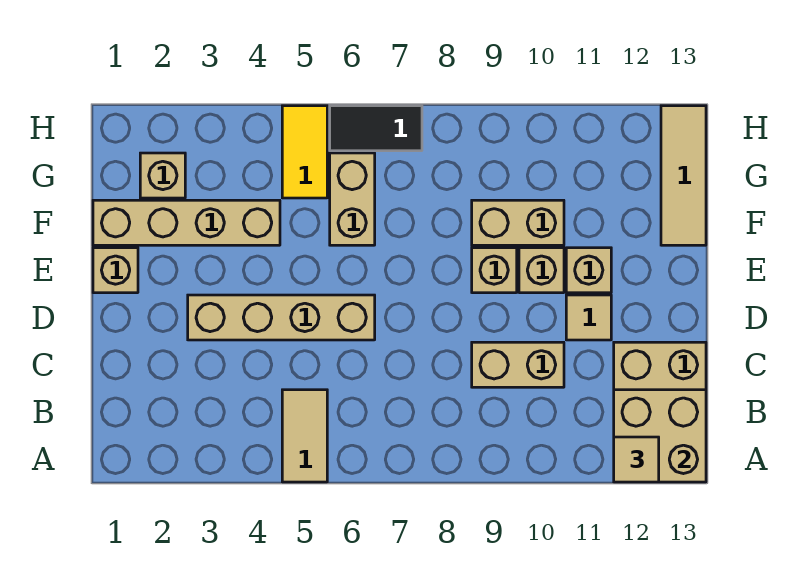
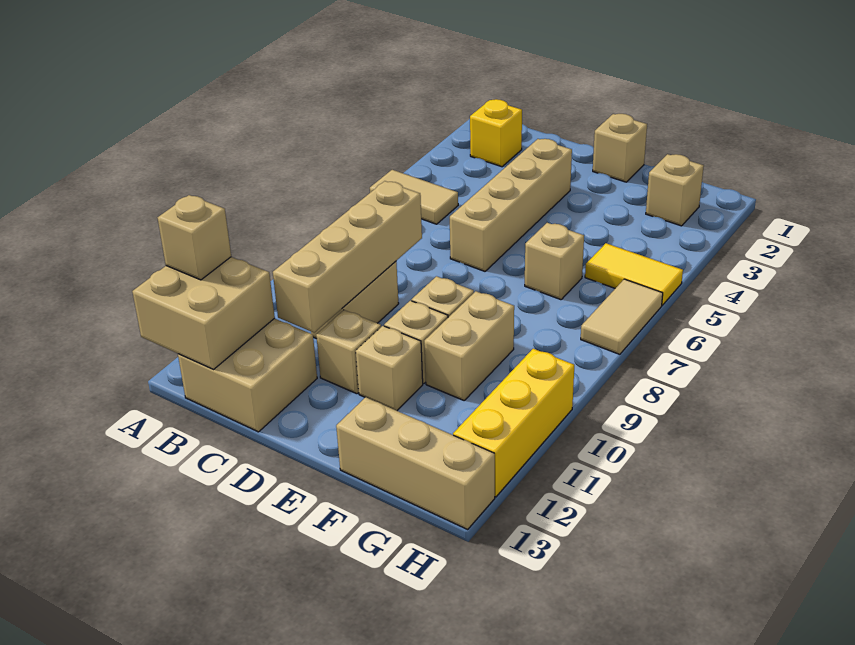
tan 1x1 tile [614,437,659,482] -> tan 1x1 brick [158,195,231,280]
none -> yellow 1x1 brick [470,99,522,167]
tan 1x1 tile [566,295,611,340] -> tan 1x1 brick [316,310,381,394]
tan 1x4 brick [93,200,280,245] -> tan 1x4 brick moved to [273,181,422,332]
tan 1x2 brick [330,153,375,245] -> tan 1x1 brick [525,223,584,300]
tan 1x3 tile [661,106,706,245] -> tan 1x3 brick [336,397,495,529]
black 1x2 tile [330,106,422,151] -> tan 1x2 tile [581,279,663,354]
none -> yellow 1x3 brick [453,349,574,497]

